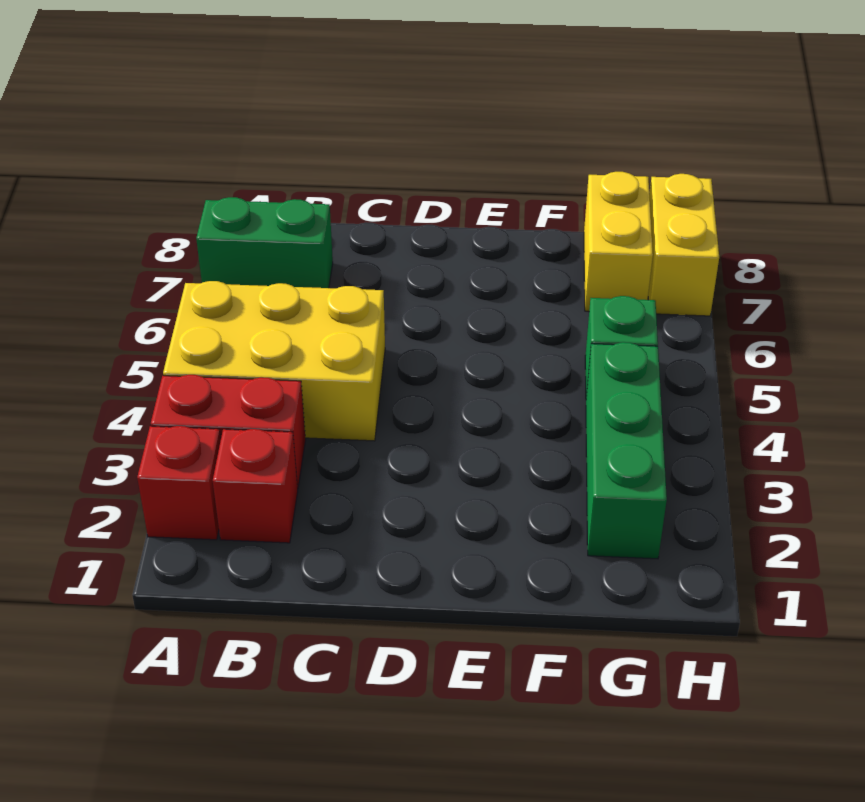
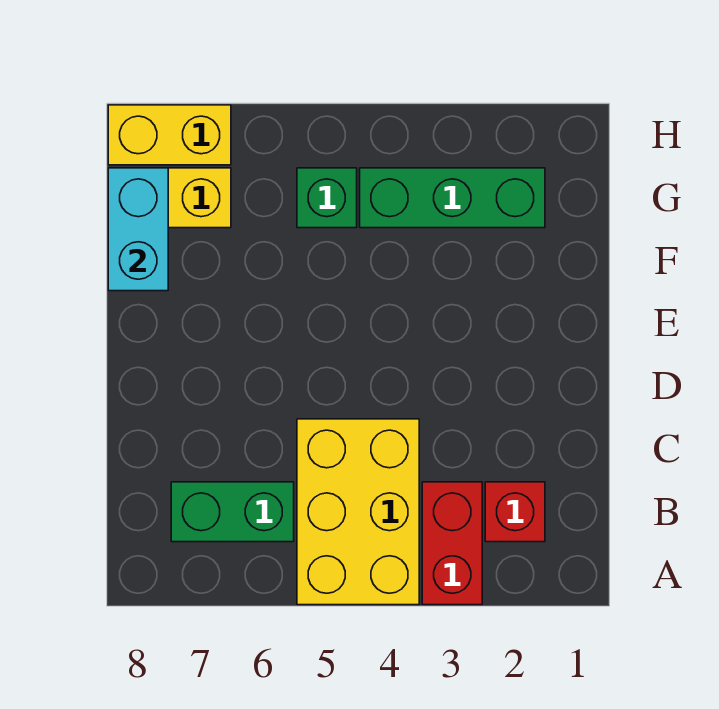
red 1x1 brick [137,426,221,540] -> none
green 1x2 brick [196,197,333,288] -> green 1x2 brick turned to [171,482,294,542]
none -> cyan 1x2 brick [108,168,168,291]

